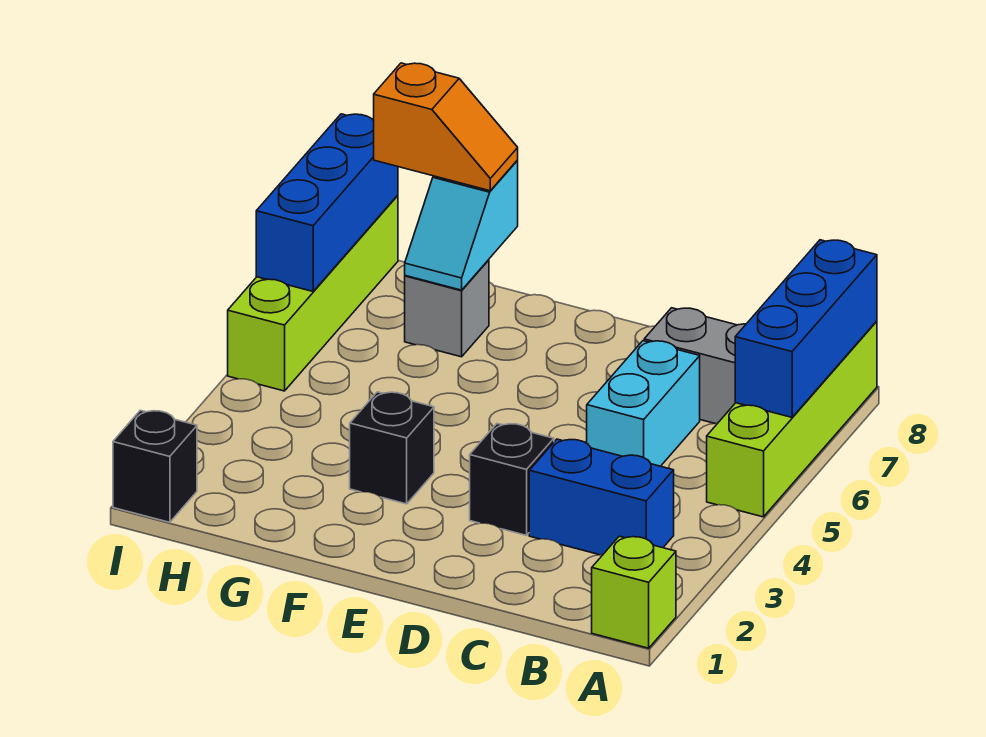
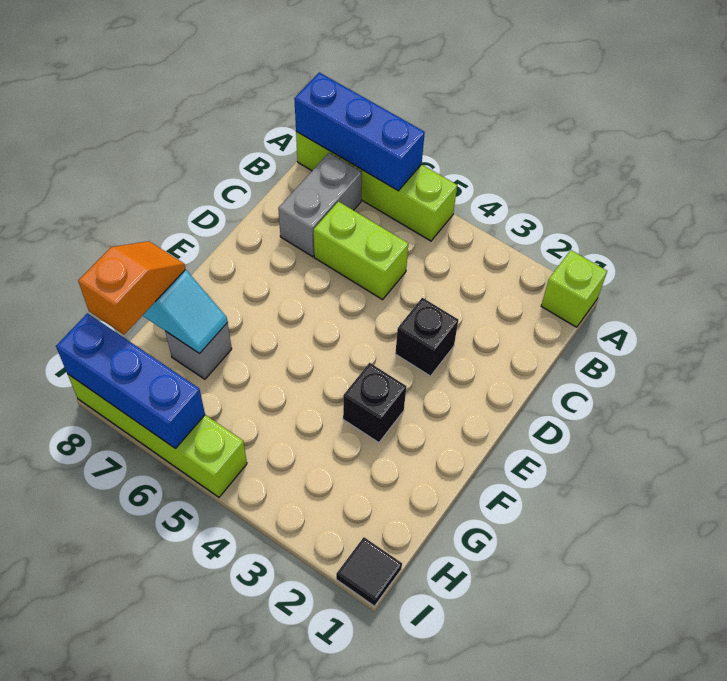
blue 1x2 brick [529,439,674,555] -> none
cyan 1x2 brick [587,341,700,466] -> lime 1x2 brick [314,201,409,300]
black 1x1 brick [113,410,197,522] -> black 1x1 tile [336,537,402,606]

